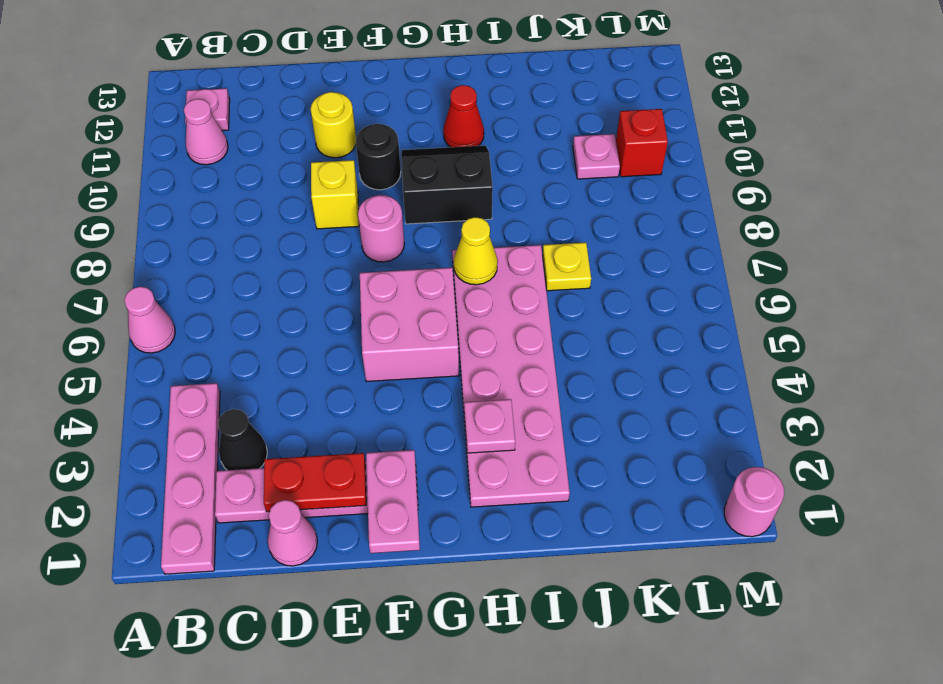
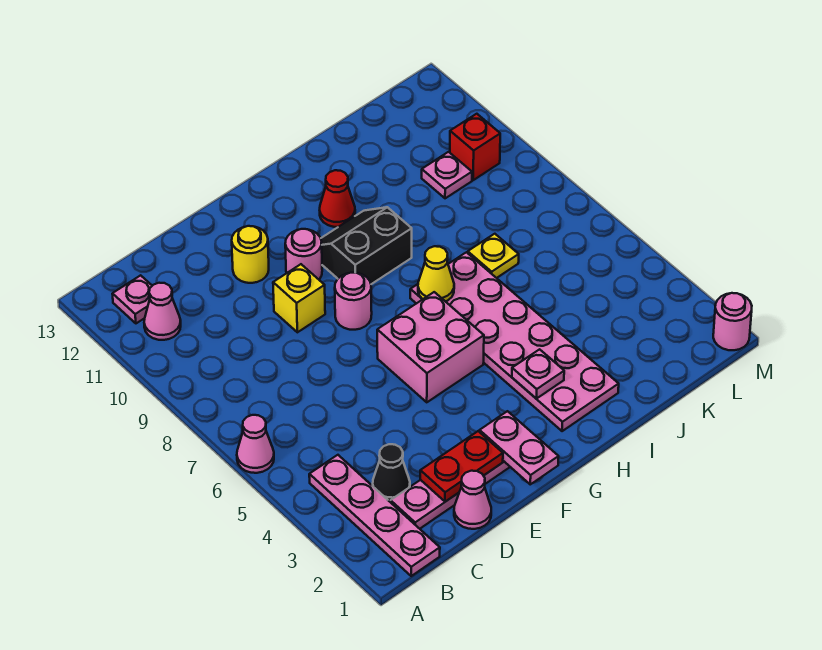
black 1x1 round brick [356,124,401,190] -> pink 1x1 round brick [285,229,322,279]

